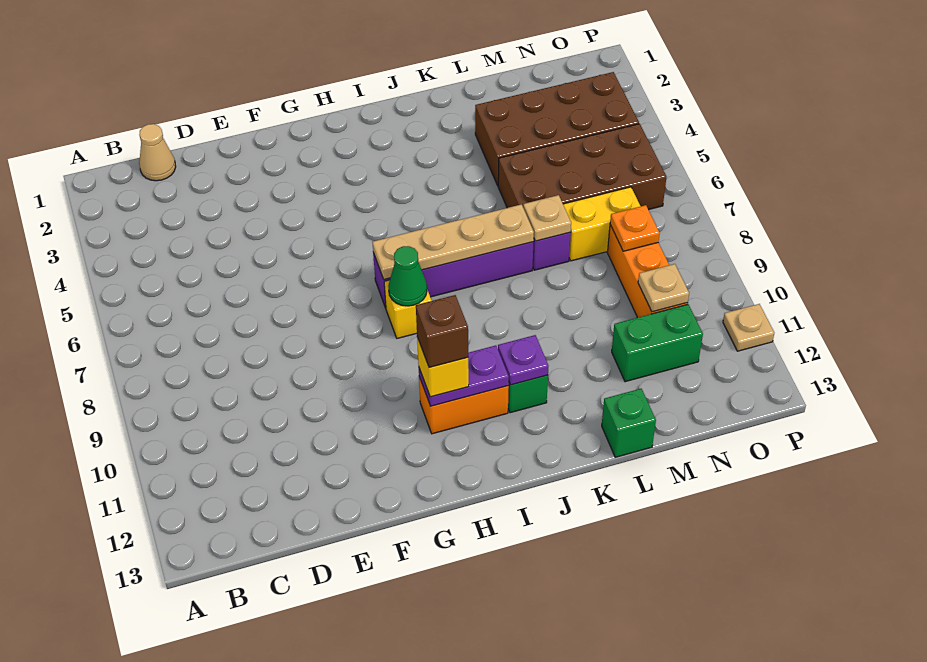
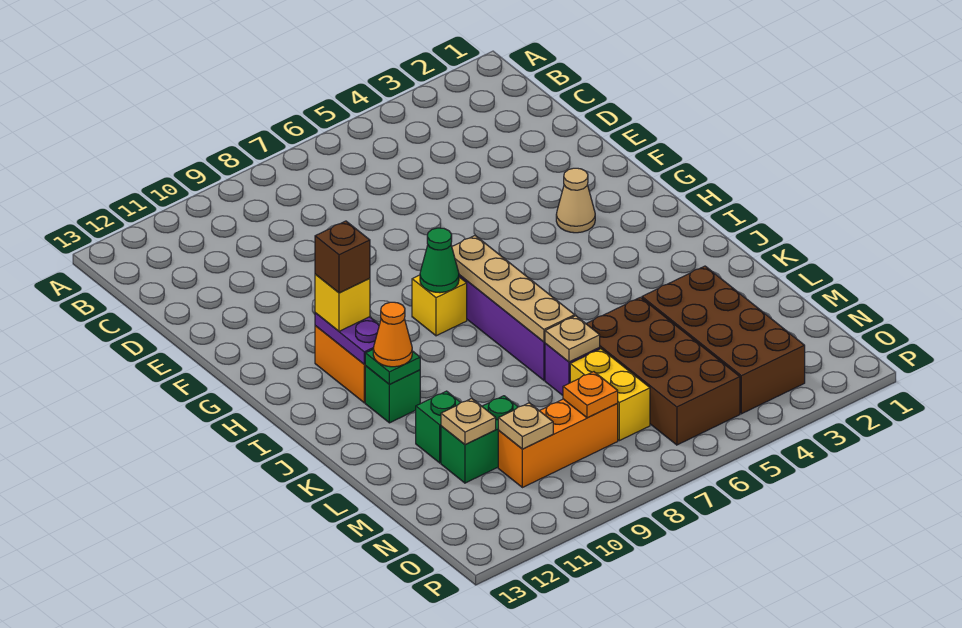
tan 1x1 cone [139,124,176,181] -> tan 1x1 cone moved to [556,168,595,233]
purple 1x1 plate [498,335,549,385] -> green 1x1 plate [365,350,420,385]
none -> orange 1x1 cone [373,302,412,367]
green 1x1 brick [602,389,656,457] -> green 1x1 brick moved to [416,391,461,463]
green 1x2 brick [612,304,703,382] -> green 1x2 brick turned to [441,396,518,483]
tan 1x1 plate [723,304,774,351] -> tan 1x1 plate moved to [441,398,496,445]

